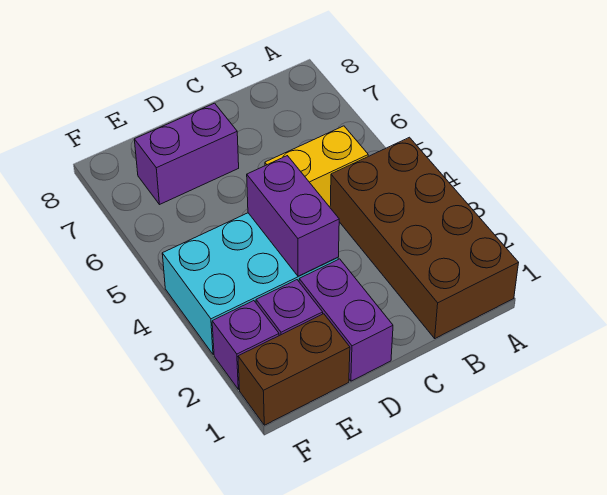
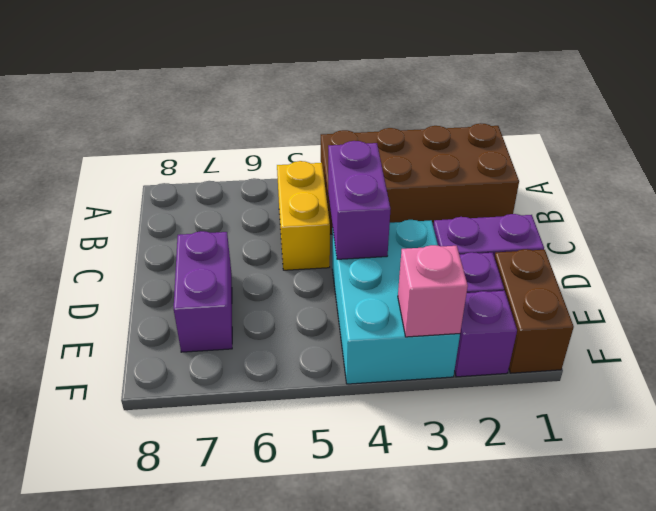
purple 1x2 brick [247,156,339,276] -> purple 1x2 brick turned to [328,141,390,259]
none -> pink 1x1 brick [398,245,468,337]

